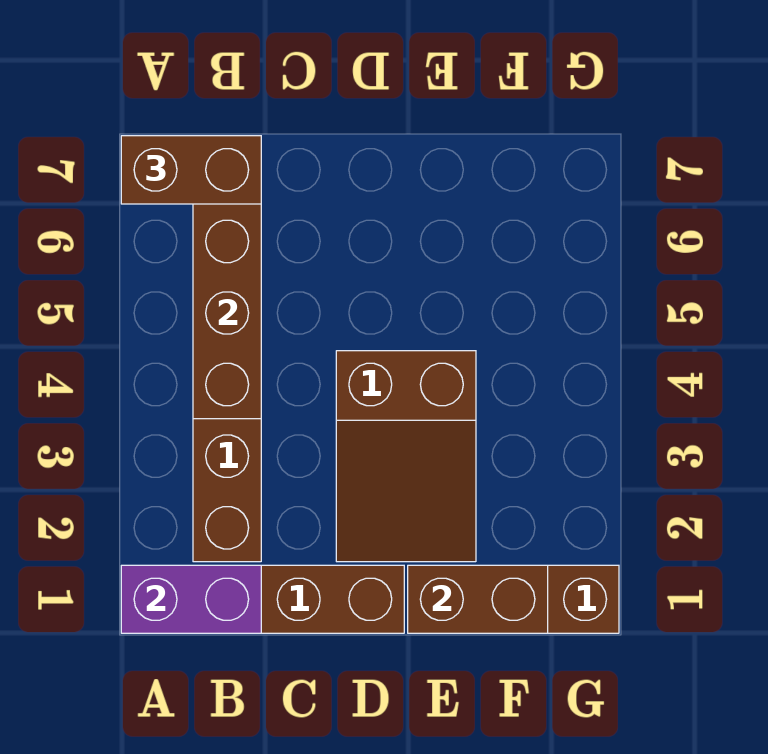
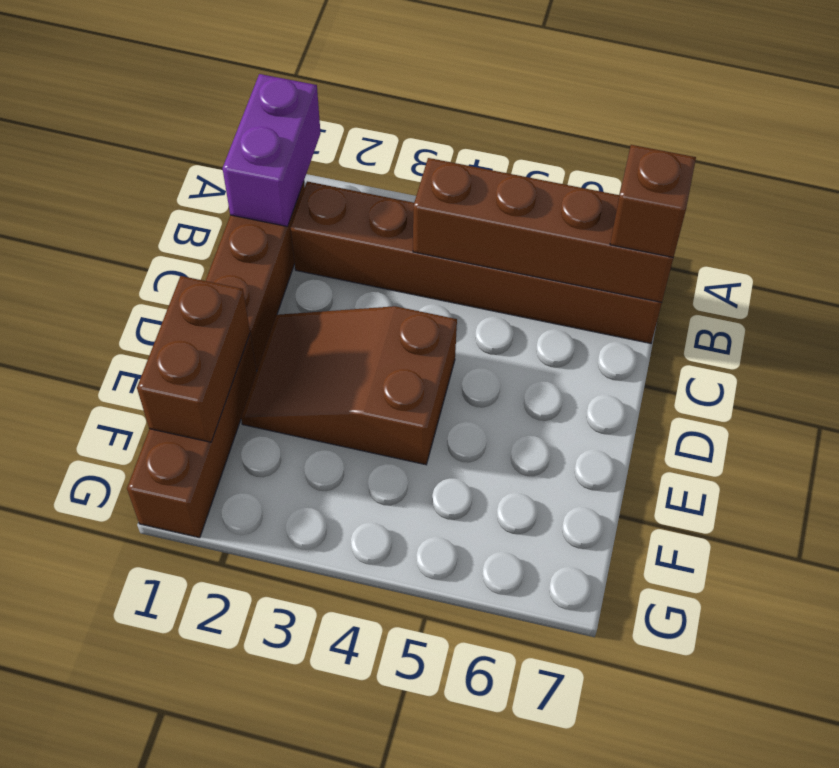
brown 1x2 brick [121,136,261,204] -> brown 1x1 brick [610,145,696,257]

